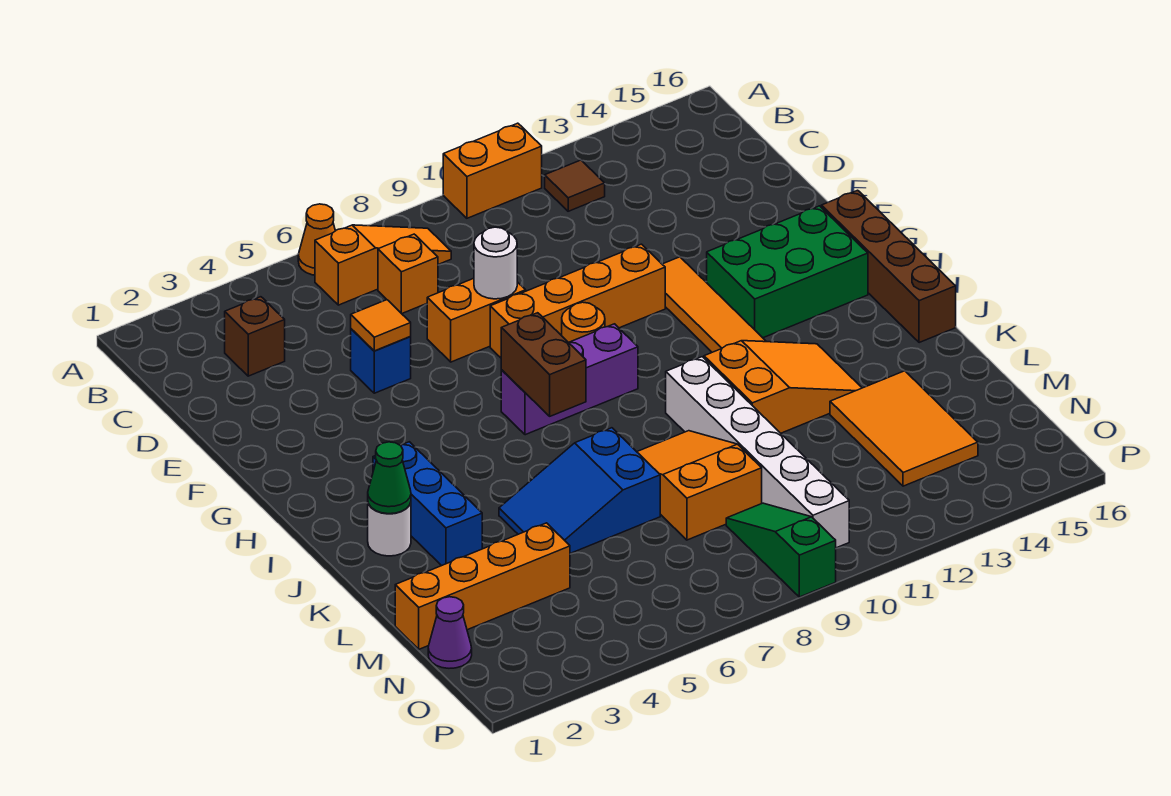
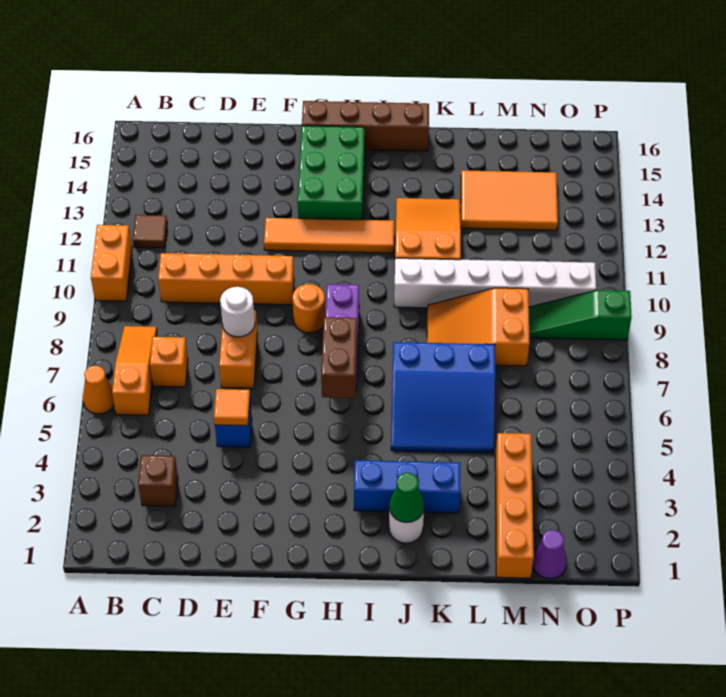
orange 1x4 brick [490,244,665,358] -> orange 1x4 brick turned to [158,253,294,305]
brown 1x2 brick [501,313,586,416] -> brown 1x2 brick turned to [321,317,357,398]
blue 2x3 slope [499,428,660,553] -> blue 3x3 slope [391,342,495,453]

